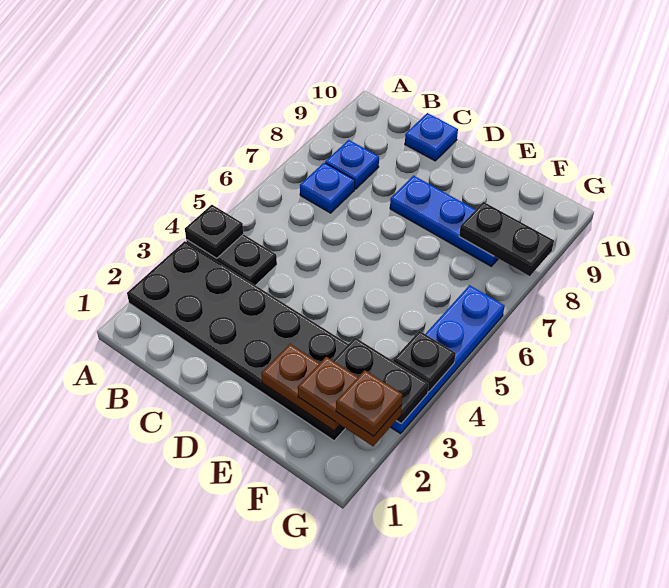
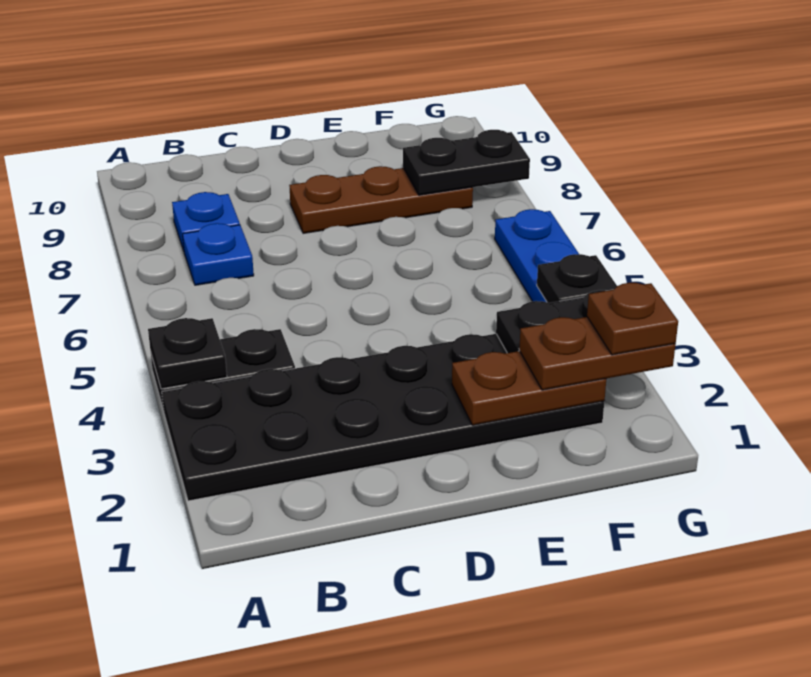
blue 1x1 plate [405,113,458,161] -> none
blue 1x3 plate [390,176,498,266] -> brown 1x3 plate [289,166,473,233]

